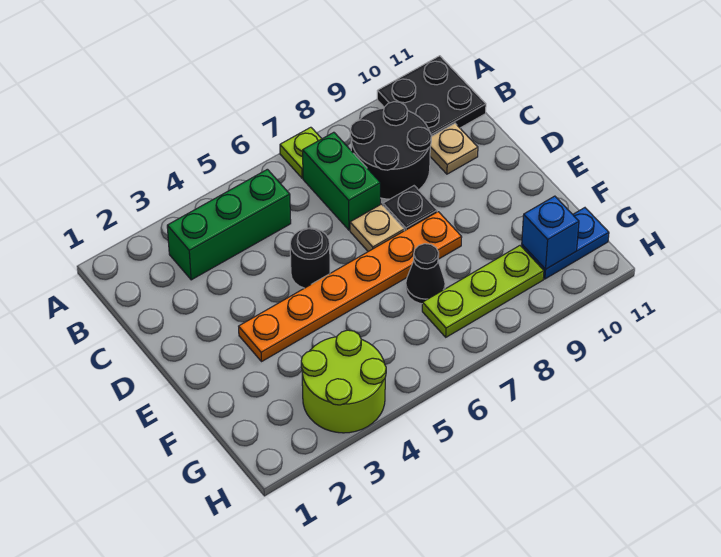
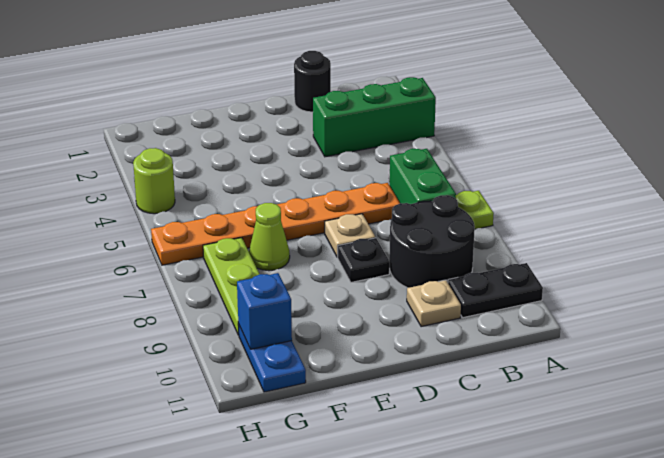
black 2x2 plate [377,56,486,136] -> black 1x2 plate [448,263,543,318]
green 1x3 brick [167,169,291,280] -> green 1x3 brick turned to [313,77,436,157]
green 1x2 brick [303,132,380,230] -> green 1x2 brick turned to [389,149,456,204]
black 1x1 round brick [290,228,330,288] -> black 1x1 round brick moved to [294,51,331,112]
orange 1x6 plate [239,212,462,362] -> orange 1x6 plate turned to [151,183,400,265]
black 1x1 cone [406,244,445,304] -> lime 1x1 cone [249,203,290,271]
lime 2x2 round brick [301,330,386,433] -> lime 1x1 round brick [133,148,175,214]

